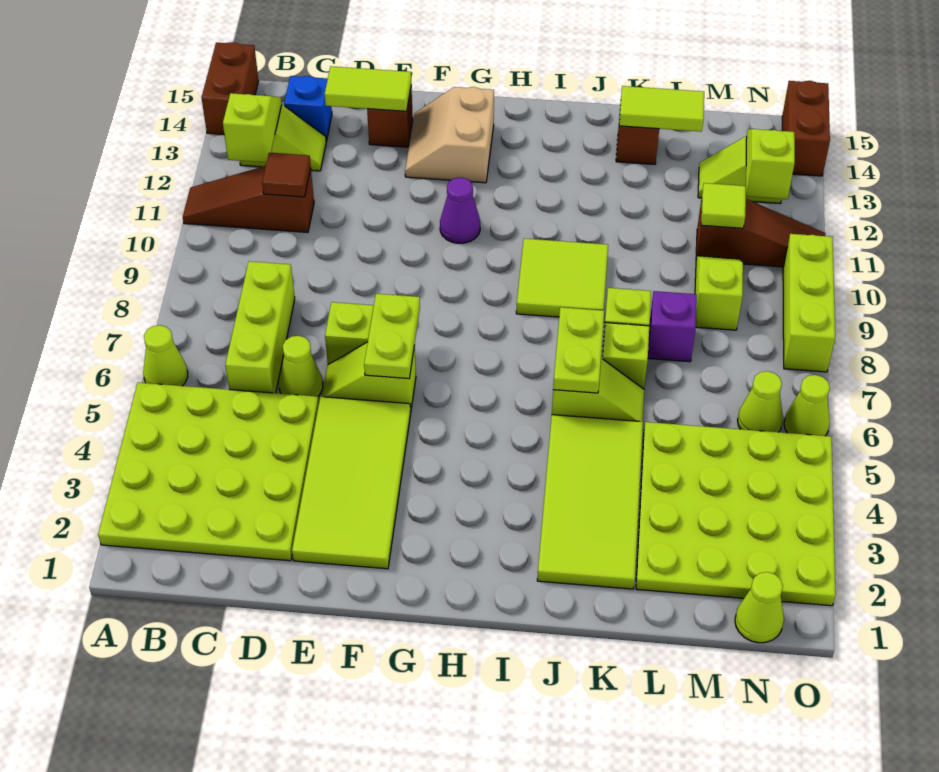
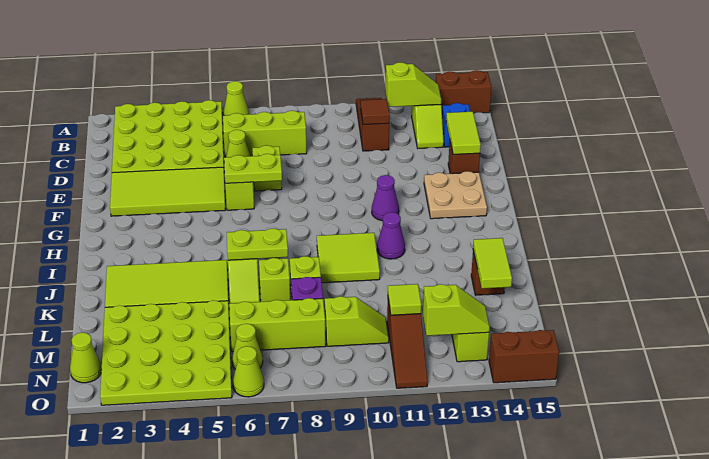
tan 2x2 slope [405,87,494,183] -> tan 2x2 plate [424,171,487,219]
none -> purple 1x1 cone [377,212,405,259]
lime 1x3 brick [783,234,835,372] -> lime 1x3 brick moved to [229,298,326,352]

